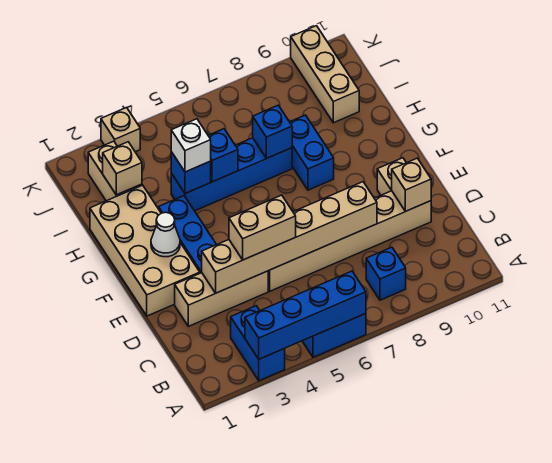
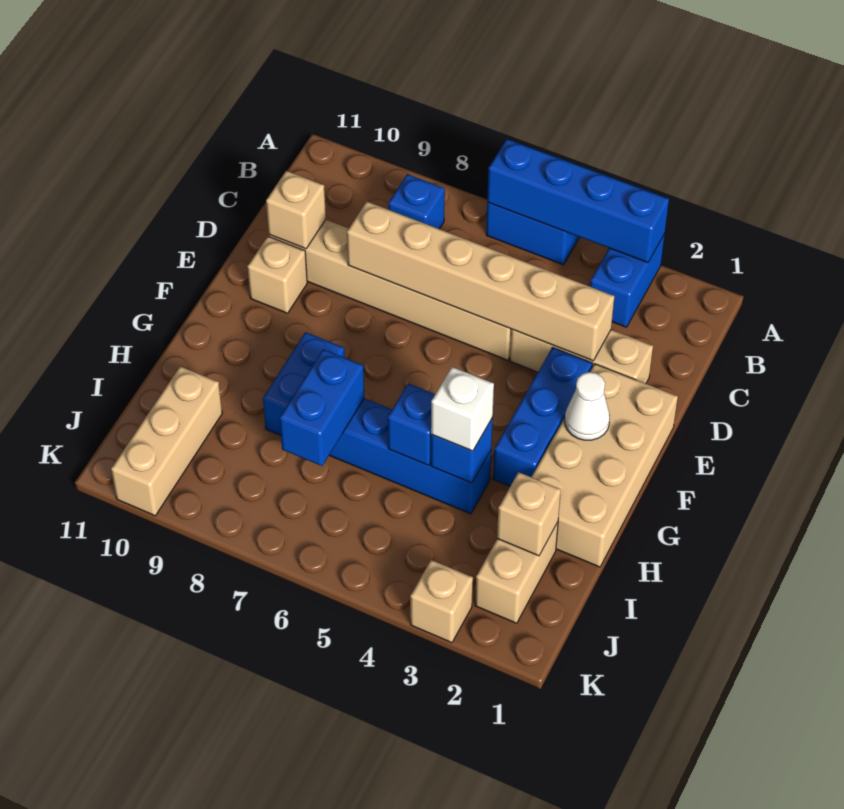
tan 1x2 brick [229,195,296,260] -> none
blue 1x1 brick [253,105,292,158] -> blue 1x2 brick [280,349,364,466]

